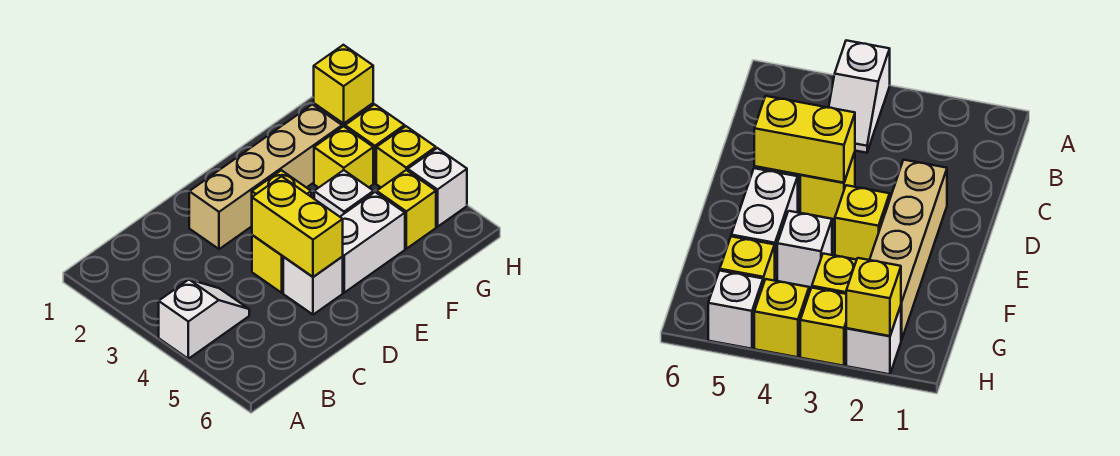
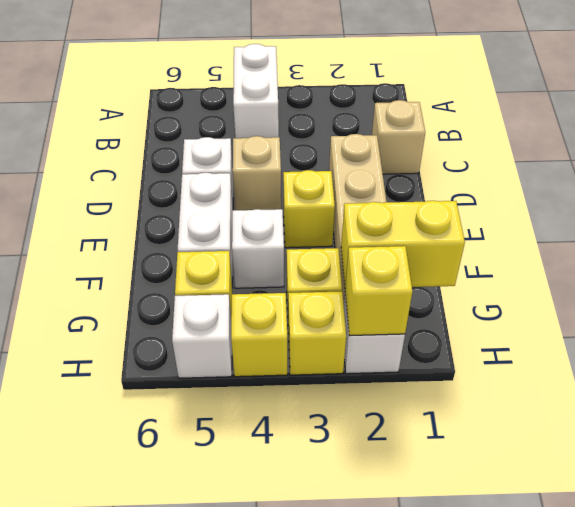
white 1x2 slope [159,280,249,359] -> white 1x2 brick [233,44,279,138]
none -> tan 1x1 brick [372,100,425,174]
yellow 1x1 brick [252,235,283,293] -> tan 1x1 brick [233,136,281,210]
yellow 1x2 brick [252,176,343,277] -> yellow 1x2 brick moved to [341,201,465,287]

